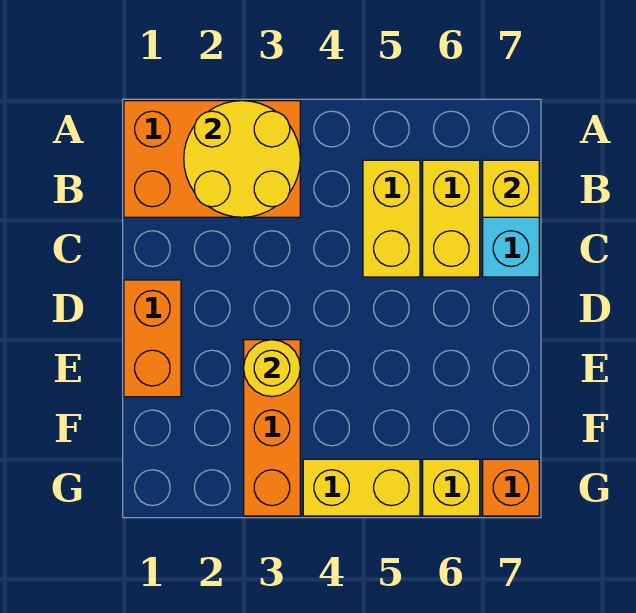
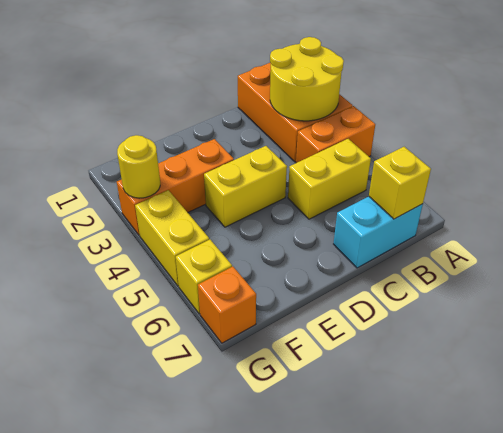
yellow 1x2 brick [423,160,480,277] -> yellow 1x2 brick moved to [204,146,287,227]
orange 1x2 brick [124,280,181,397] -> orange 1x2 brick moved to [296,106,375,163]
yellow 1x1 round brick [244,340,300,397] -> yellow 1x1 round brick moved to [117,135,160,198]

